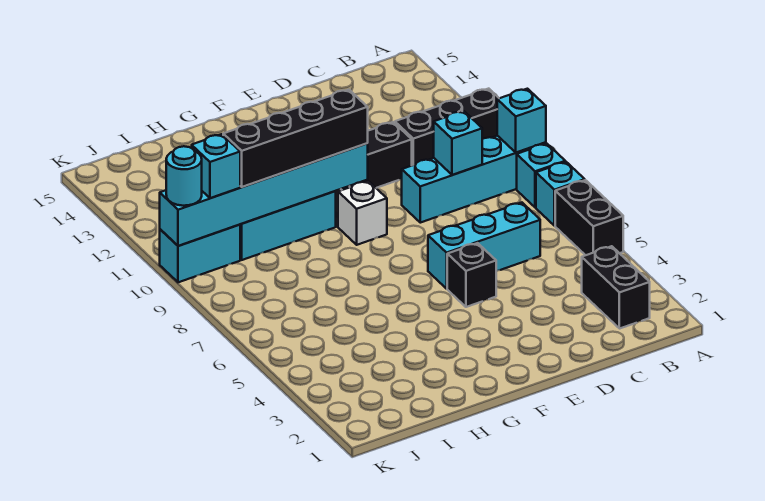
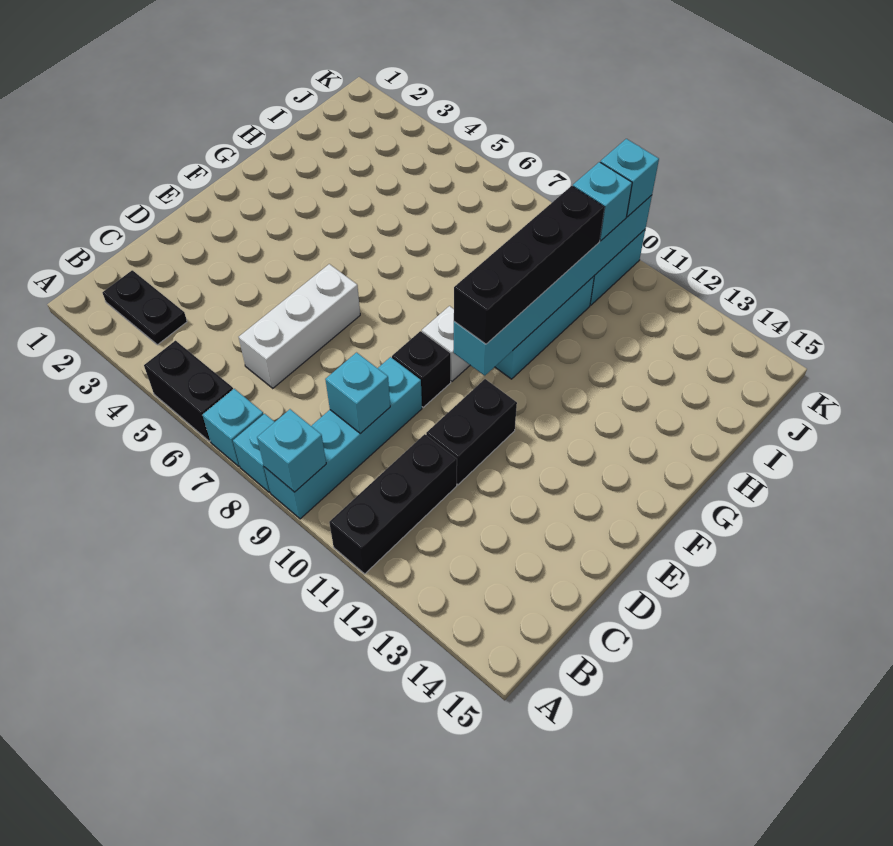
black 1x2 brick [582,246,650,329] -> black 1x2 plate [102,270,187,345]
cyan 1x3 brick [428,203,540,289] -> white 1x3 brick [239,264,360,388]
black 1x1 brick [447,243,496,307] -> black 1x1 brick moved to [392,331,451,407]
cyan 1x1 round brick [166,146,202,206] -> cyan 1x1 brick [600,139,659,217]

